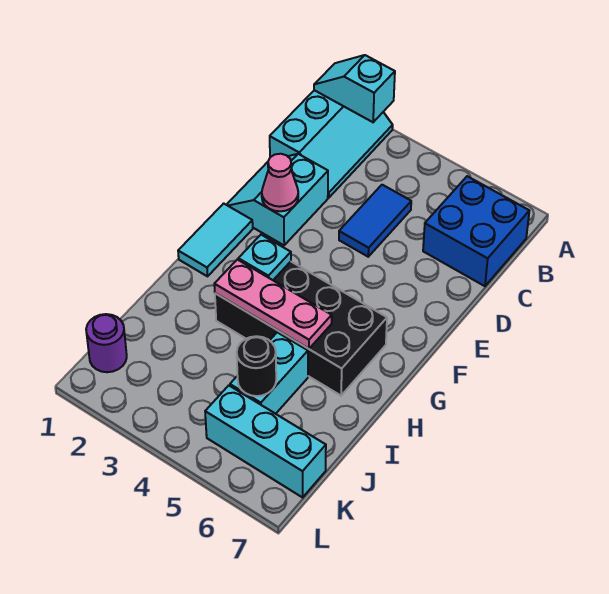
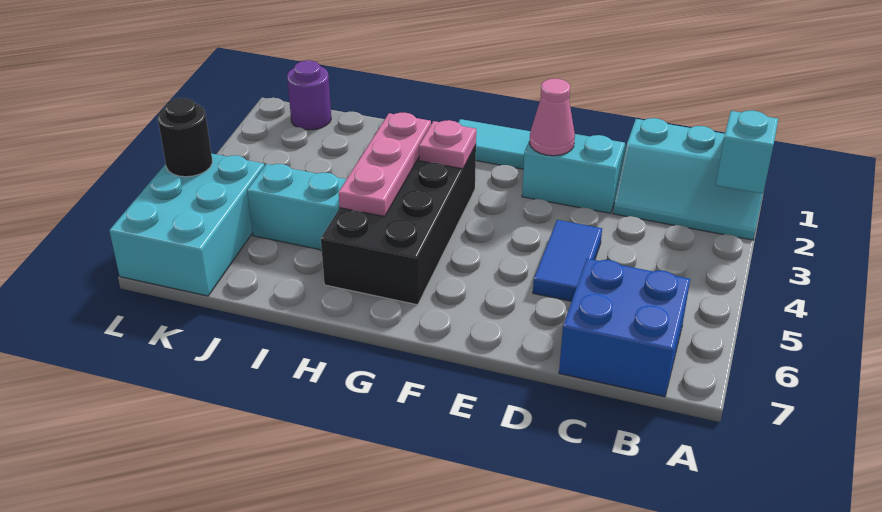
blue 1x2 tile [339,185,411,257] -> blue 1x2 tile turned to [533,220,602,301]
cyan 1x1 plate [238,235,291,280] -> pink 1x1 plate [419,120,476,169]
black 1x1 round brick [237,336,276,396] -> black 1x1 round brick moved to [158,98,212,177]
cyan 1x3 brick [205,386,326,497] -> cyan 2x3 brick [109,153,264,296]

